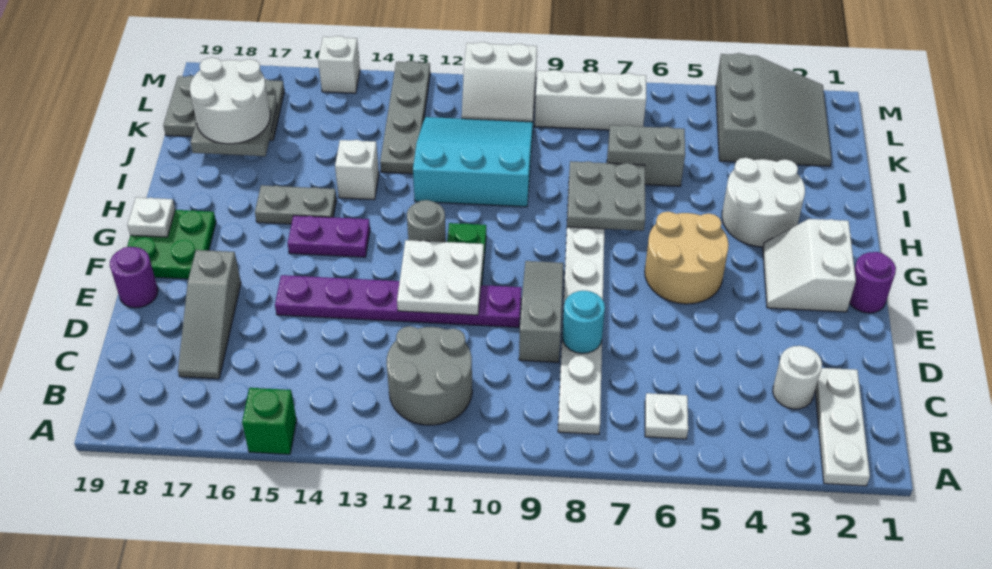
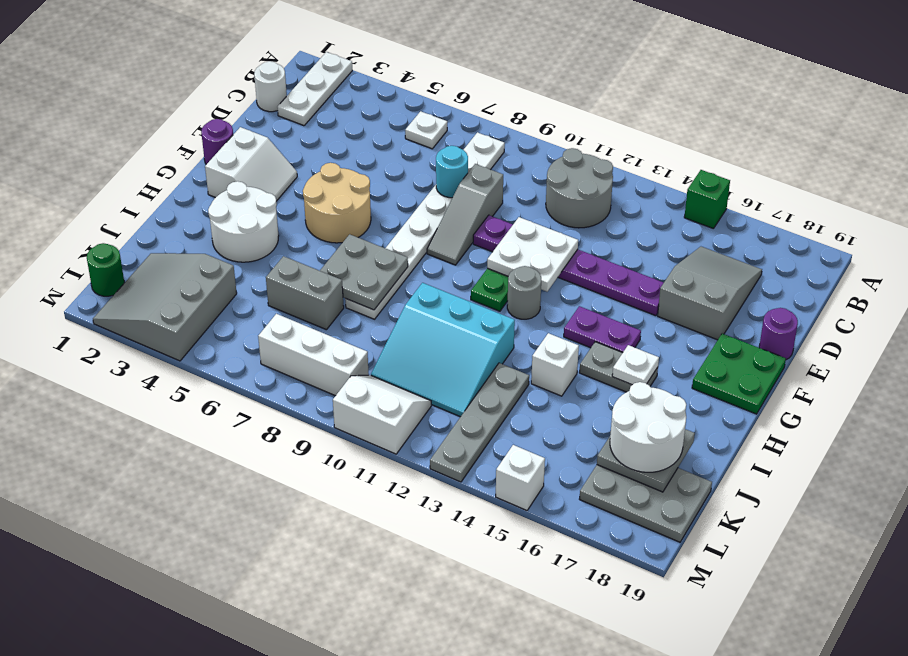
white 1x1 round brick [773,346,822,409] -> white 1x1 round brick moved to [254,61,287,112]
grey 1x3 slope [178,250,241,379] -> grey 2x3 slope [658,247,762,340]
white 1x1 plate [127,197,175,237] -> white 1x1 plate moved to [612,345,659,385]
none -> green 1x1 round brick [87,243,124,296]

